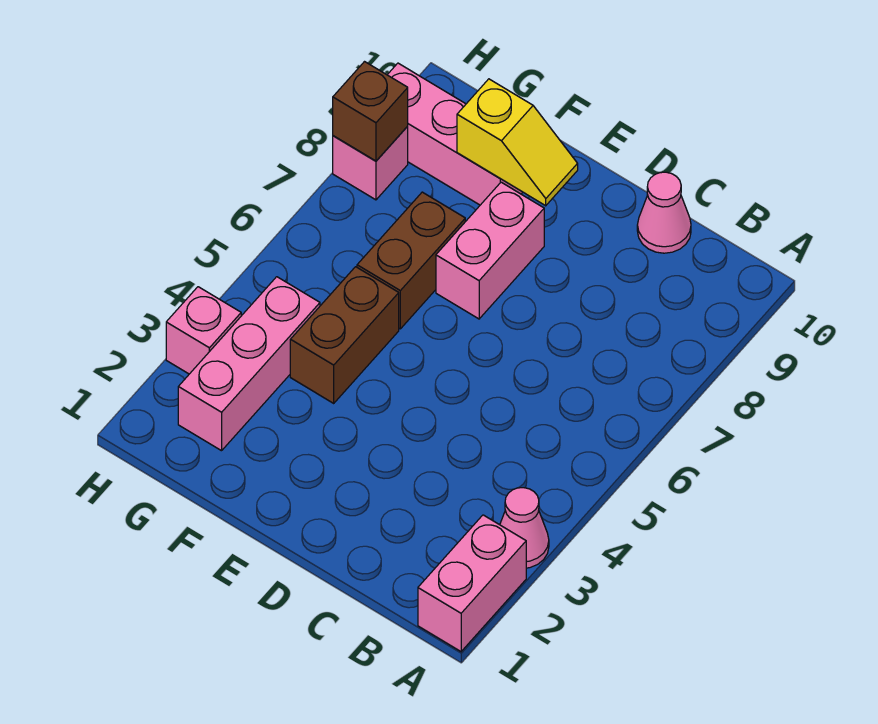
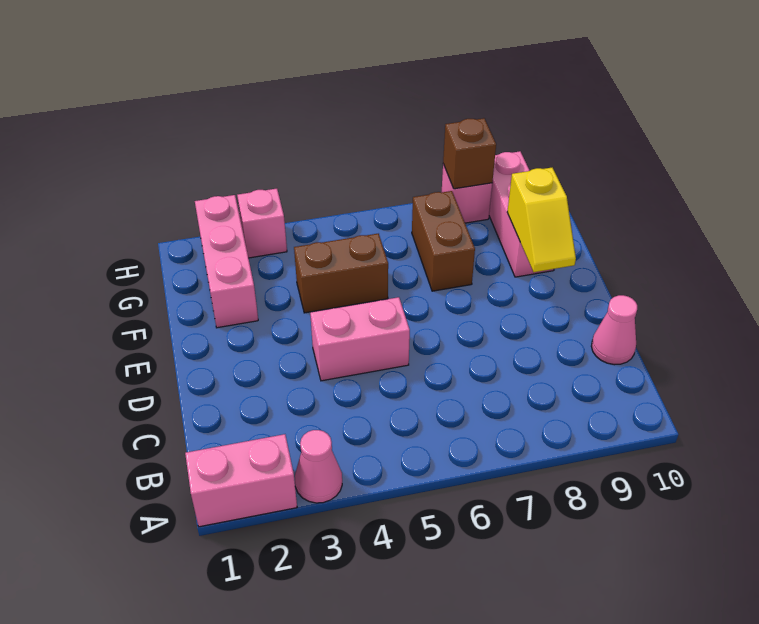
pink 1x2 brick [436,182,544,319] -> pink 1x2 brick moved to [310,297,410,381]
brown 1x2 brick [357,192,465,329] -> brown 1x2 brick turned to [412,191,475,291]
pink 1x3 brick [178,277,320,451] -> pink 1x3 brick turned to [195,195,258,328]

